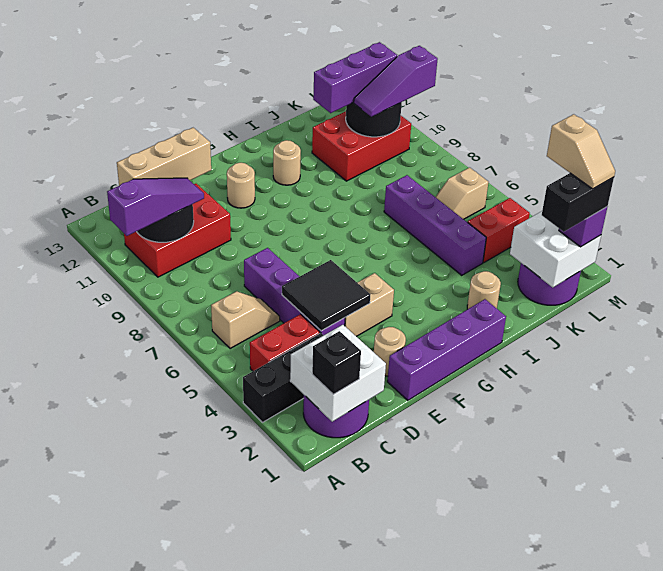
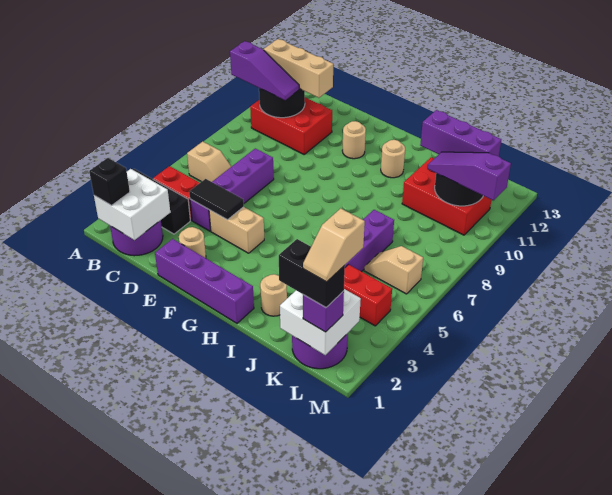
black 2x2 tile [282,260,370,331] -> black 1x2 tile [189,179,244,220]

